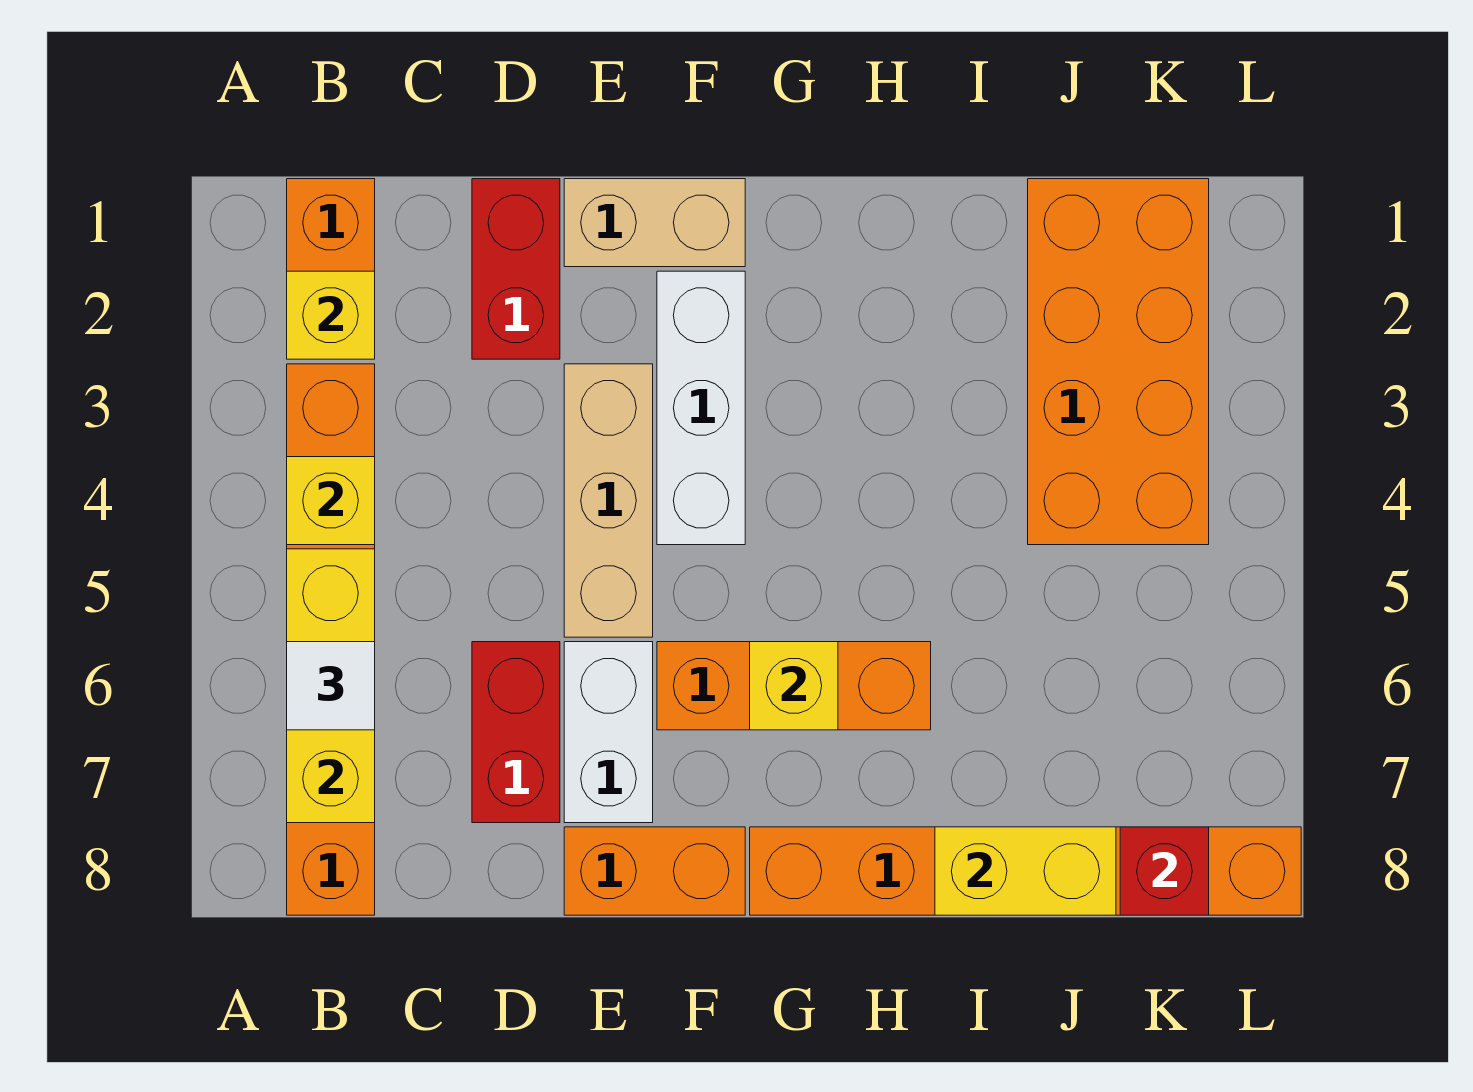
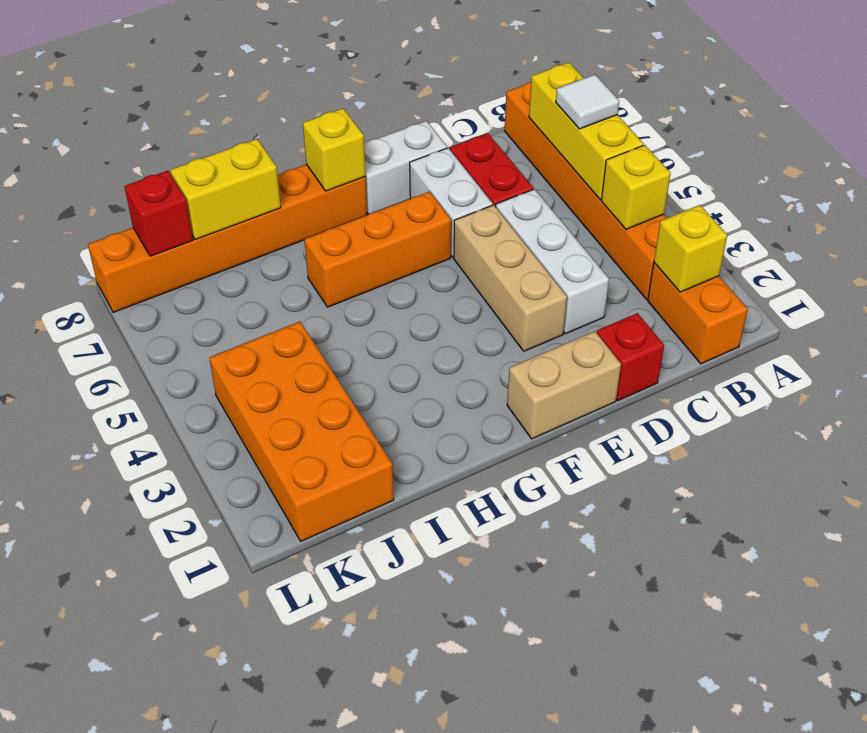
red 1x2 brick [472,179,560,359] -> red 1x1 brick [597,313,664,401]
orange 1x2 brick [564,827,745,915] -> white 1x2 brick [364,121,447,214]
white 1x3 brick [657,271,745,545] -> white 1x3 brick moved to [496,189,609,334]
yellow 1x1 brick [750,642,838,730] -> yellow 1x1 brick moved to [303,108,365,191]

